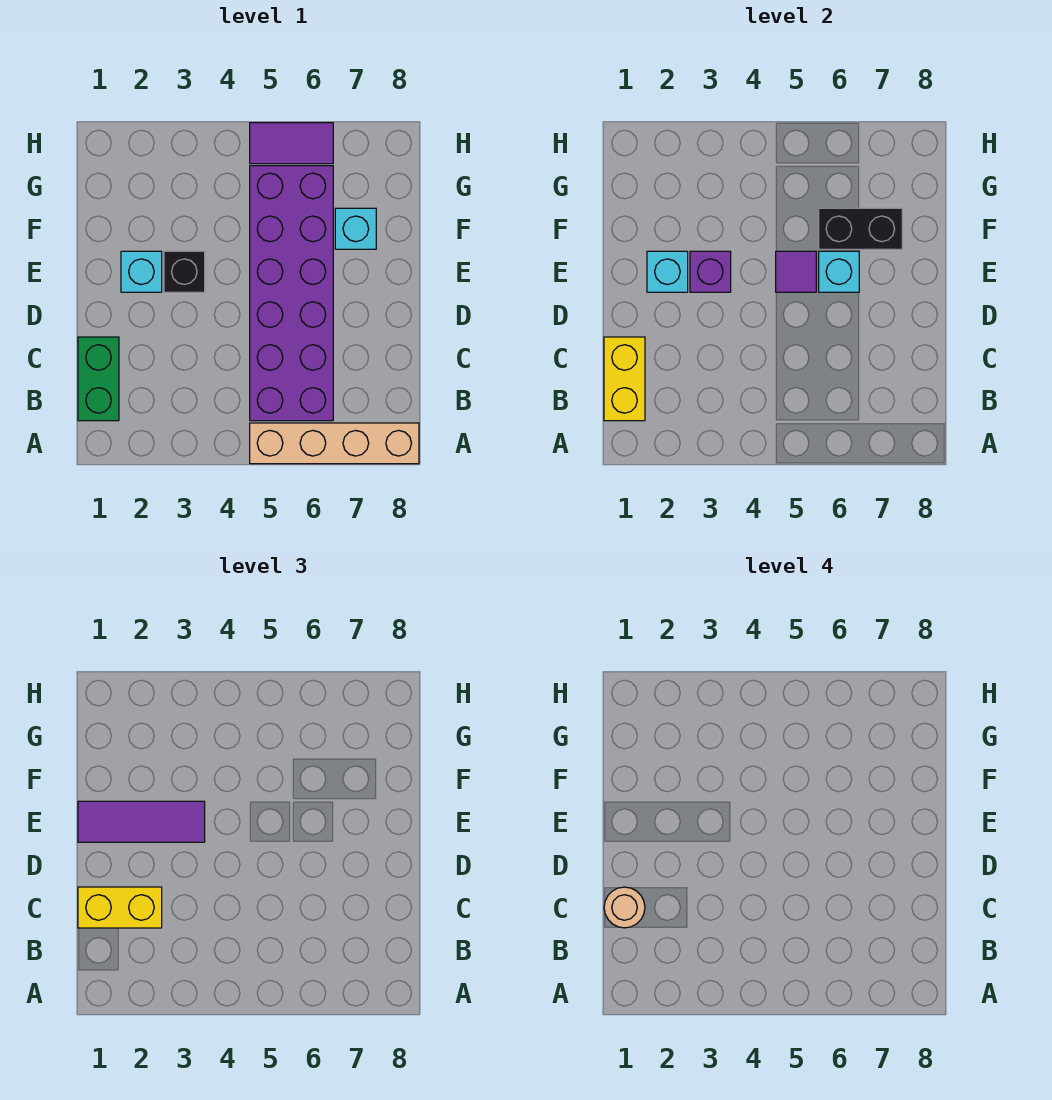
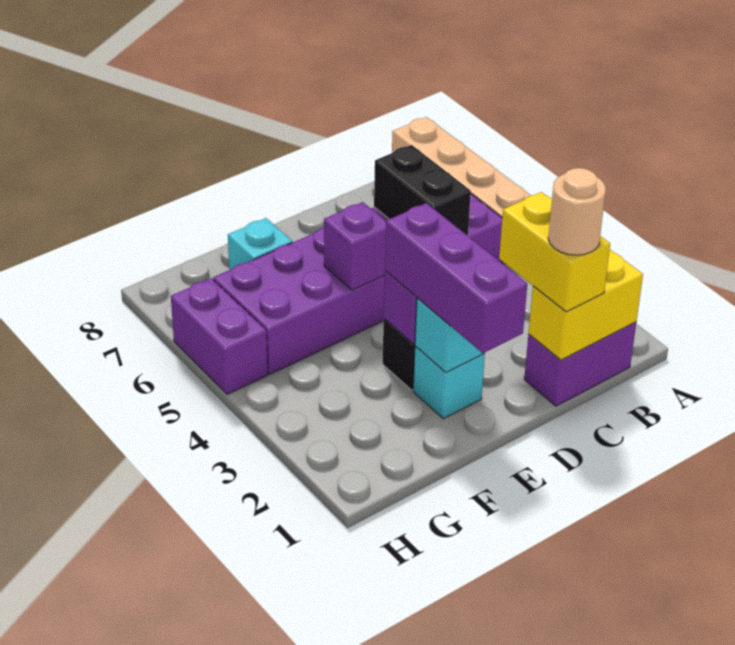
green 1x2 brick [78,337,119,421] -> purple 1x2 brick [524,322,636,406]
purple 1x3 tile [78,801,205,842] -> purple 1x3 brick [385,203,527,353]
purple 1x1 tile [776,251,816,292] -> purple 1x1 brick [324,202,386,290]
cyan 1x1 brick [819,251,859,292] -> none
black 1x2 brick [819,208,902,249] -> black 1x2 brick moved to [374,145,471,236]
purple 1x2 tile [250,123,333,164] -> purple 1x2 brick [171,278,268,394]

